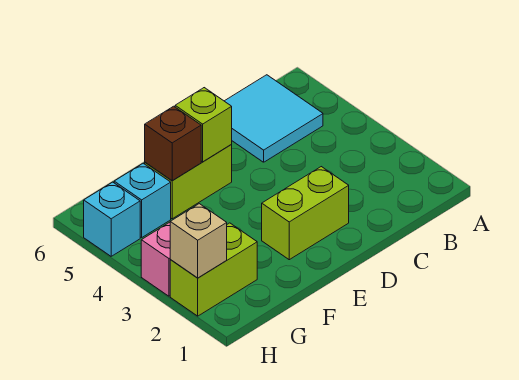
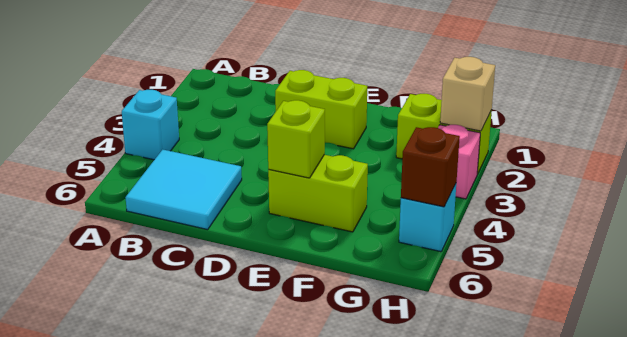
brown 1x1 brick [145,106,201,181] -> brown 1x1 brick moved to [401,127,460,207]
cyan 1x1 brick [114,163,171,237] -> cyan 1x1 brick moved to [122,90,179,160]

